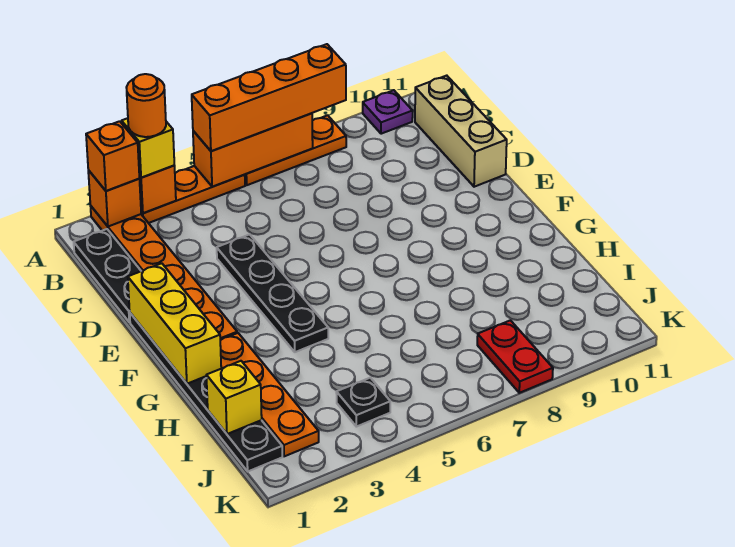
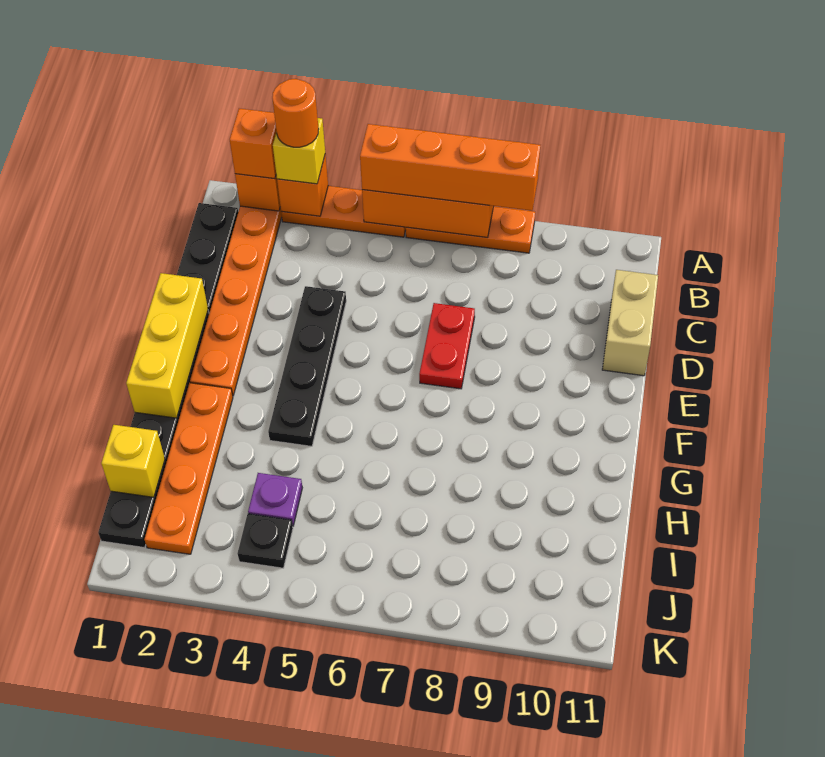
purple 1x1 plate [363,90,413,134] -> purple 1x1 plate moved to [248,473,302,526]
tan 1x3 brick [415,76,507,187] -> tan 1x2 brick [602,270,658,376]
red 1x2 plate [477,320,553,393] -> red 1x2 plate moved to [419,303,475,389]

